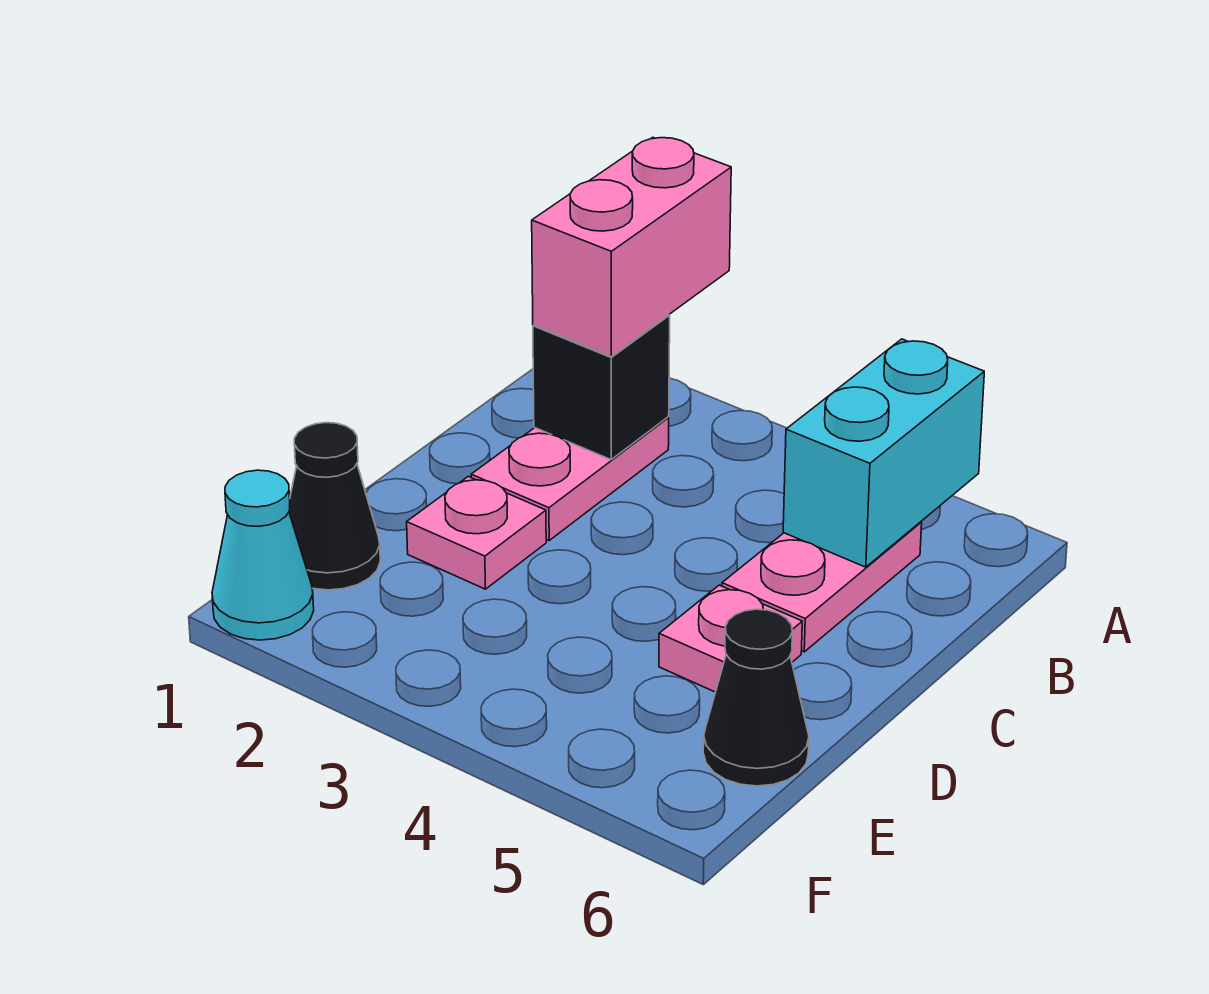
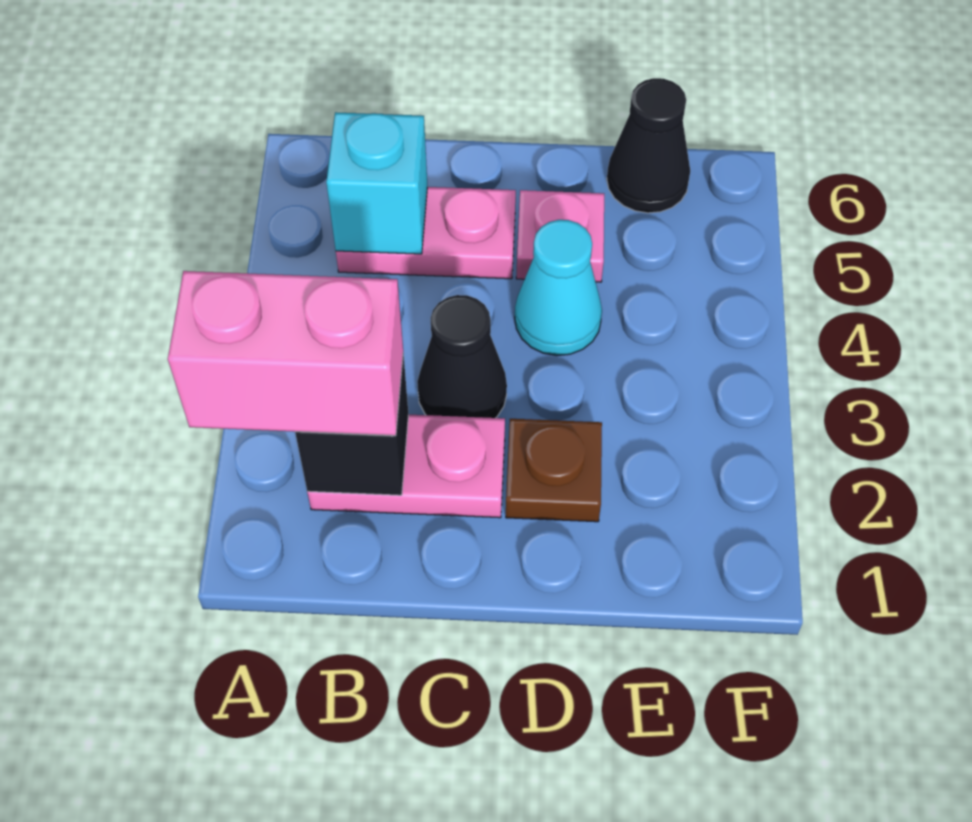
cyan 1x2 brick [783,339,984,567] -> cyan 1x1 brick [326,112,427,254]
pink 1x1 plate [407,477,546,589] -> brown 1x1 plate [506,419,602,522]
black 1x1 cone [289,423,380,590] -> black 1x1 cone moved to [417,295,507,418]
cyan 1x1 cone [212,470,314,640] -> cyan 1x1 cone moved to [515,220,602,356]

